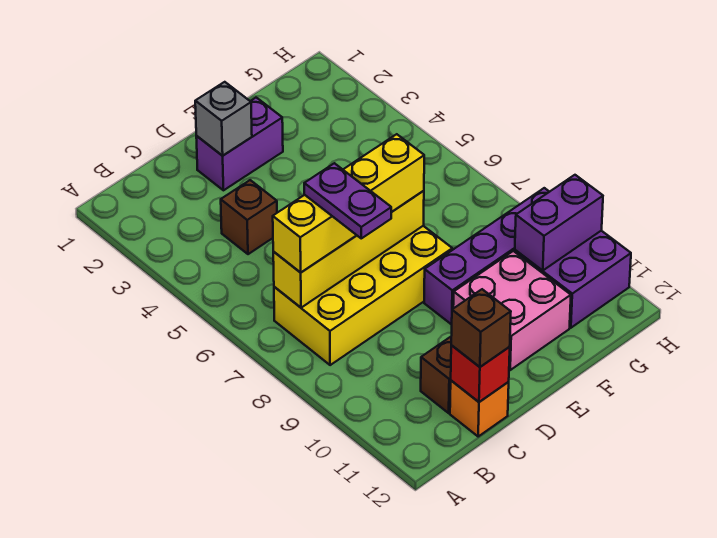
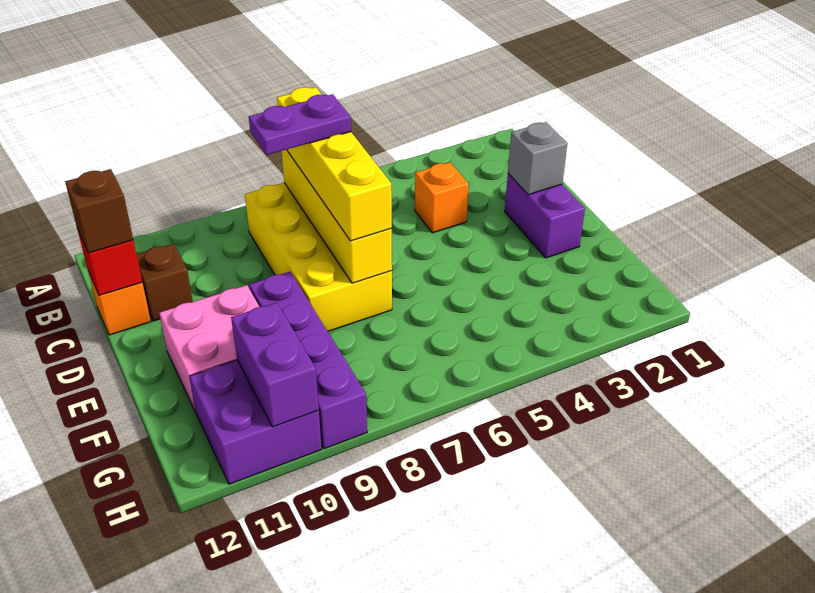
brown 1x1 brick [221,180,277,254] -> orange 1x1 brick [415,162,469,233]

